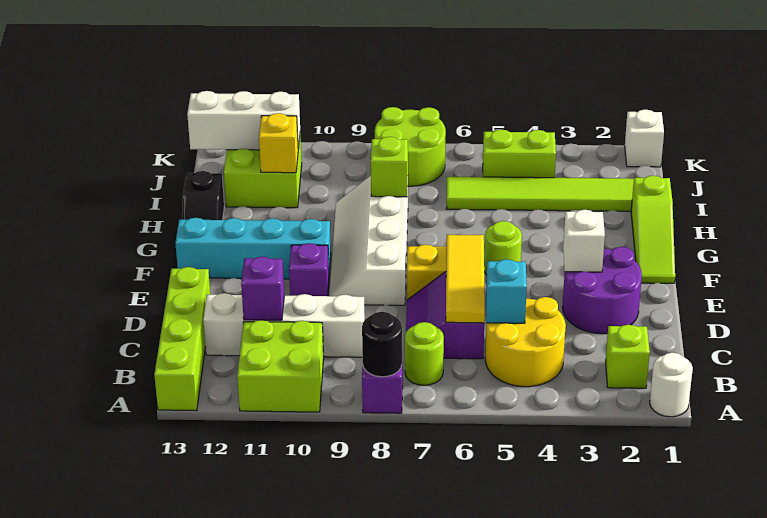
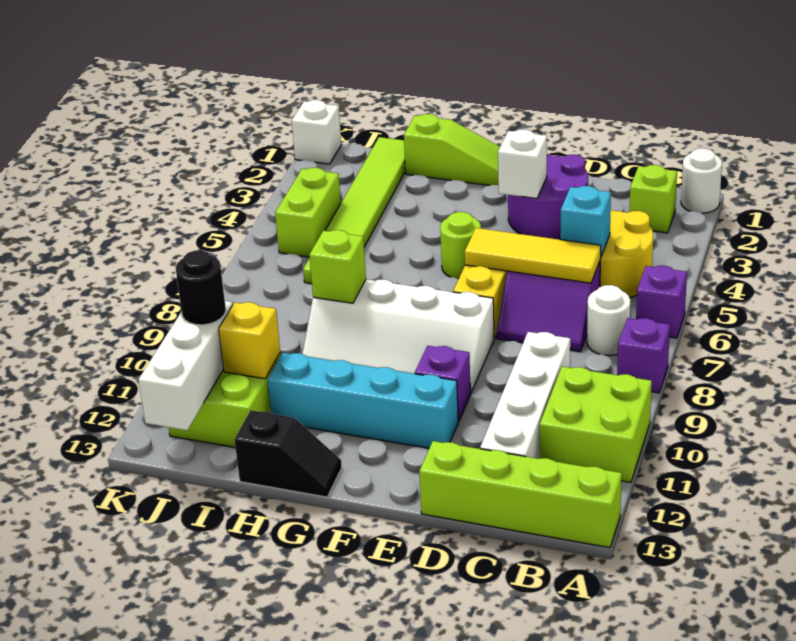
black 1x1 round brick [362,312,402,377] -> black 1x1 round brick moved to [176,250,226,325]
lime 1x1 round brick [405,322,444,385] -> white 1x1 round brick [587,285,630,356]
purple 1x1 brick [241,257,284,320] -> purple 1x1 brick moved to [636,266,687,338]
cyan 1x4 brick [175,218,331,279] -> cyan 1x4 brick turned to [268,353,458,448]
lime 2x2 round brick [375,107,446,186] -> none

